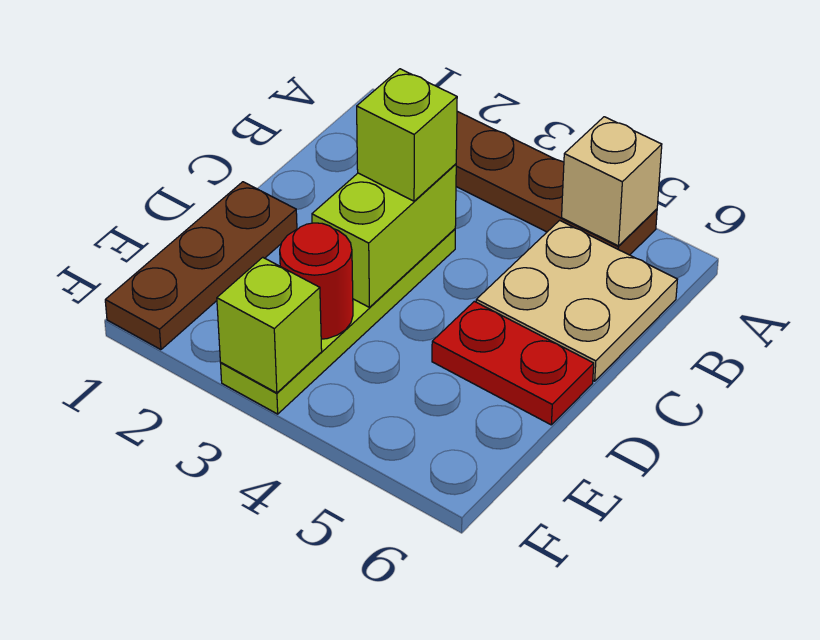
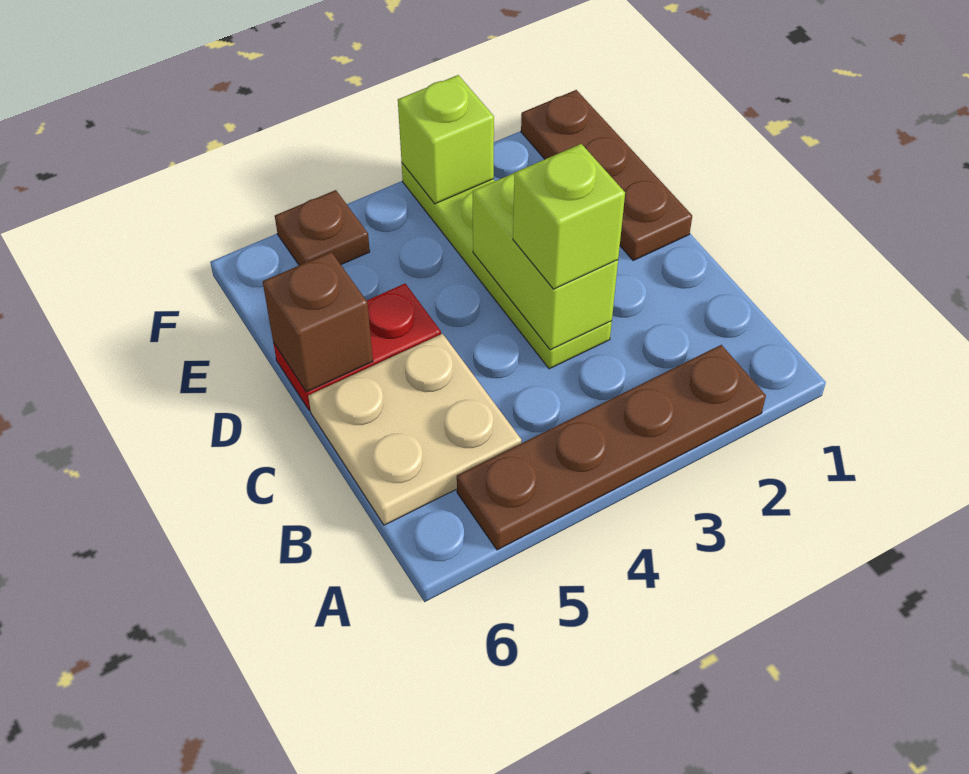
tan 1x1 brick [562,117,662,246] -> none
none -> brown 1x1 brick [263,252,373,392]
red 1x1 round brick [280,223,353,339] -> none
none -> brown 1x1 plate [275,190,370,265]

